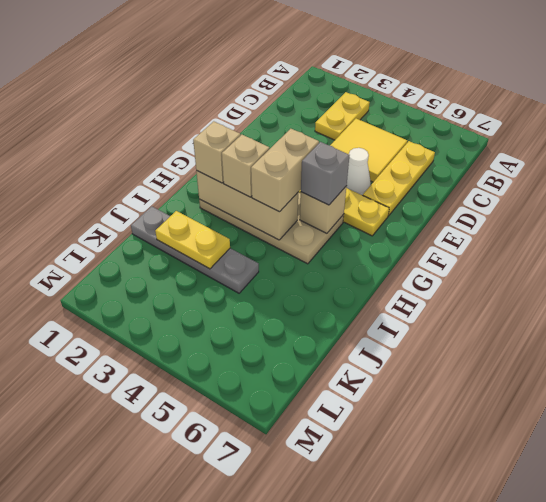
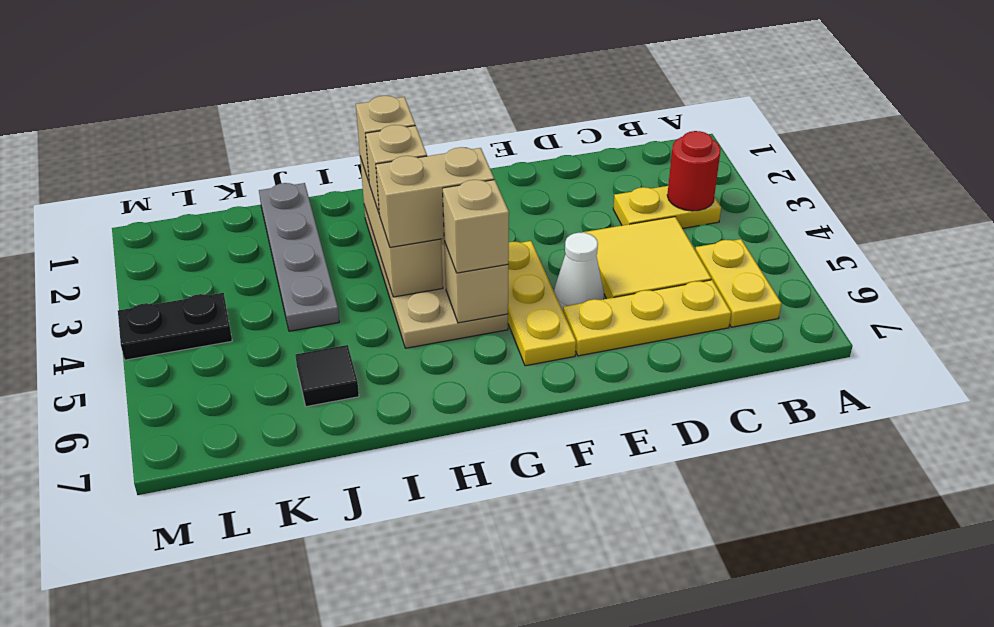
none -> red 1x1 round brick [667,131,721,211]
grey 1x1 brick [301,142,350,205] -> tan 1x1 brick [443,180,509,273]
yellow 1x2 plate [155,211,230,269] -> yellow 1x2 plate moved to [695,239,781,327]
none -> black 1x1 tile [295,345,359,407]
none -> black 1x2 plate [118,293,232,360]

